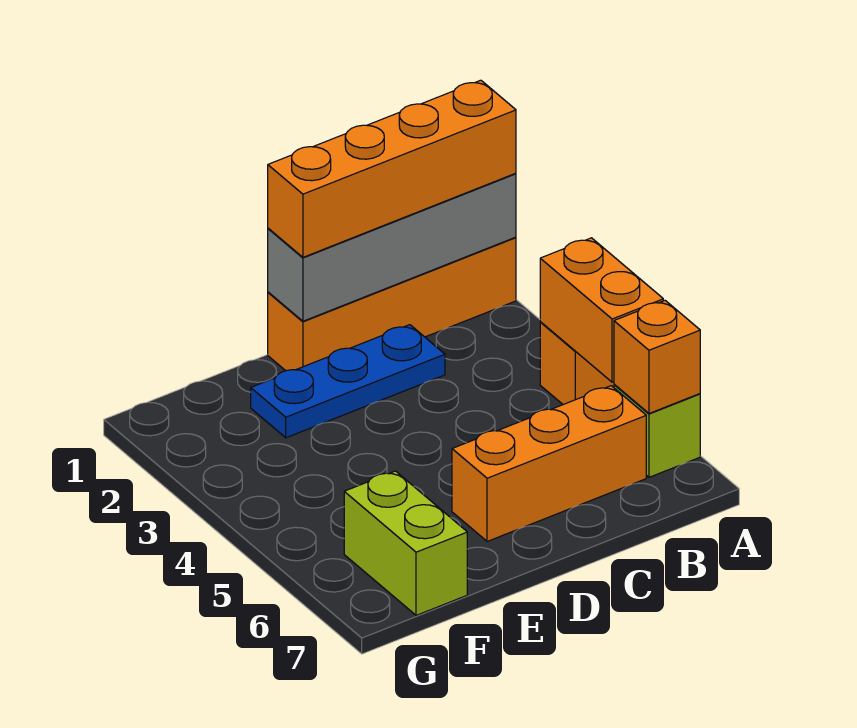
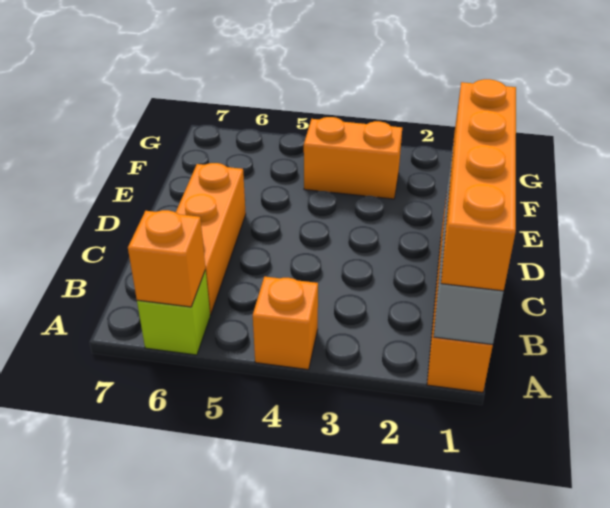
orange 1x2 brick [540,238,663,382] -> orange 1x2 brick moved to [304,117,402,199]
blue 1x3 plate [251,325,445,438] -> none
lime 1x2 brick [344,471,467,615] -> none

